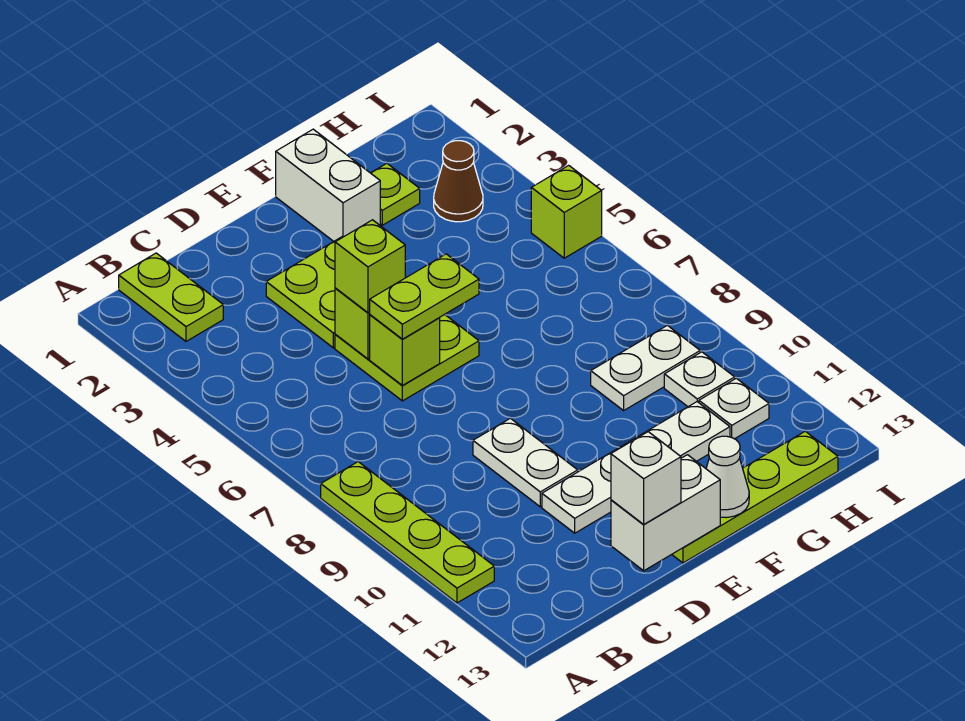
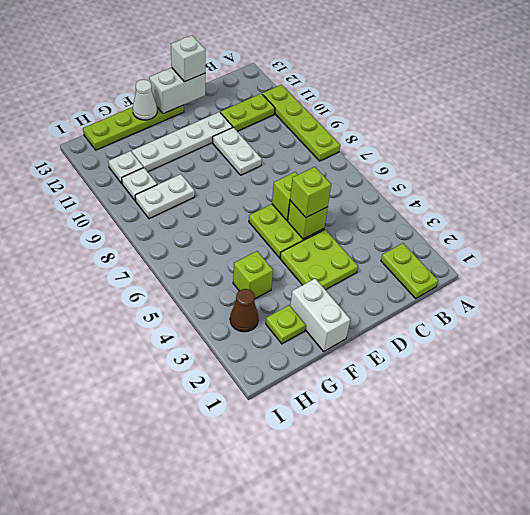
lime 1x2 plate [370,254,479,339] -> lime 1x2 plate moved to [220,94,275,131]
lime 1x1 brick [531,165,602,258] -> lime 1x1 brick moved to [233,251,273,299]

